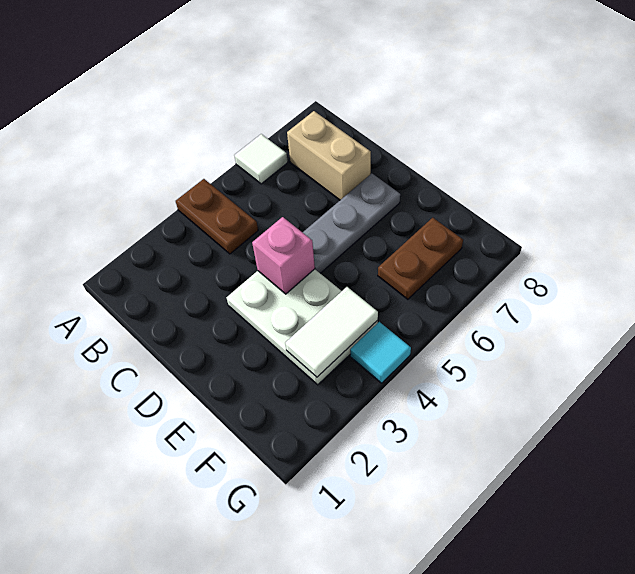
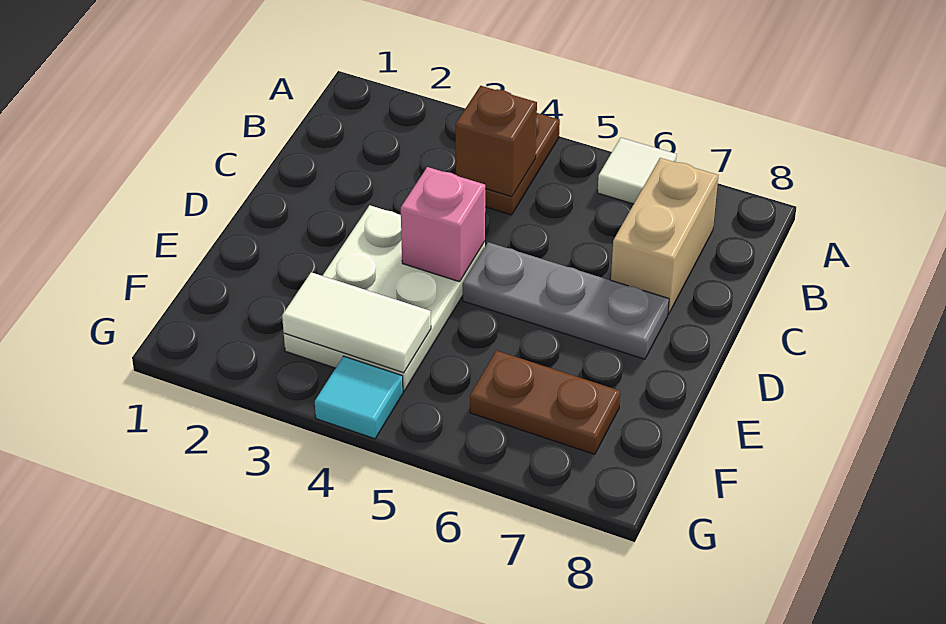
none -> brown 1x1 brick [456,86,537,197]

